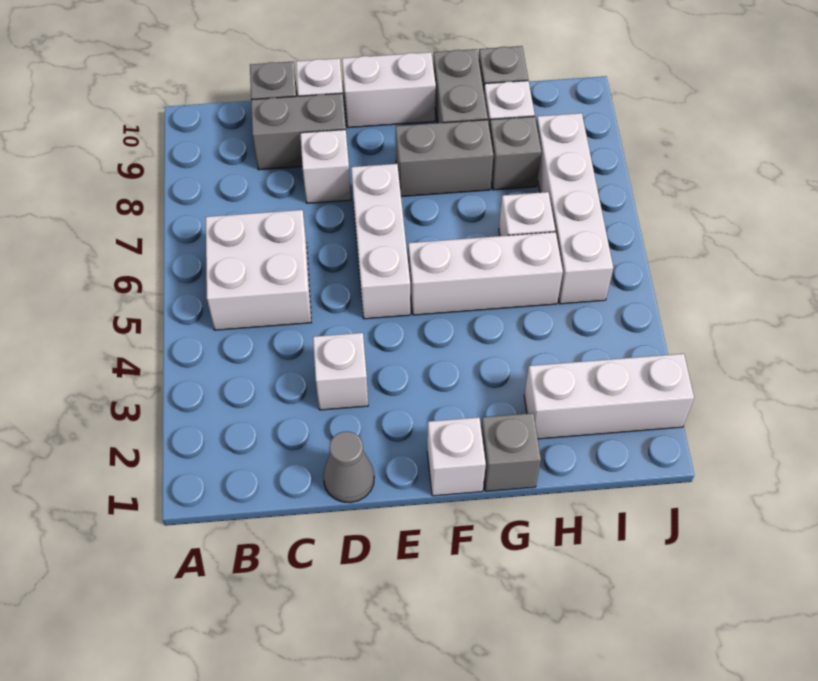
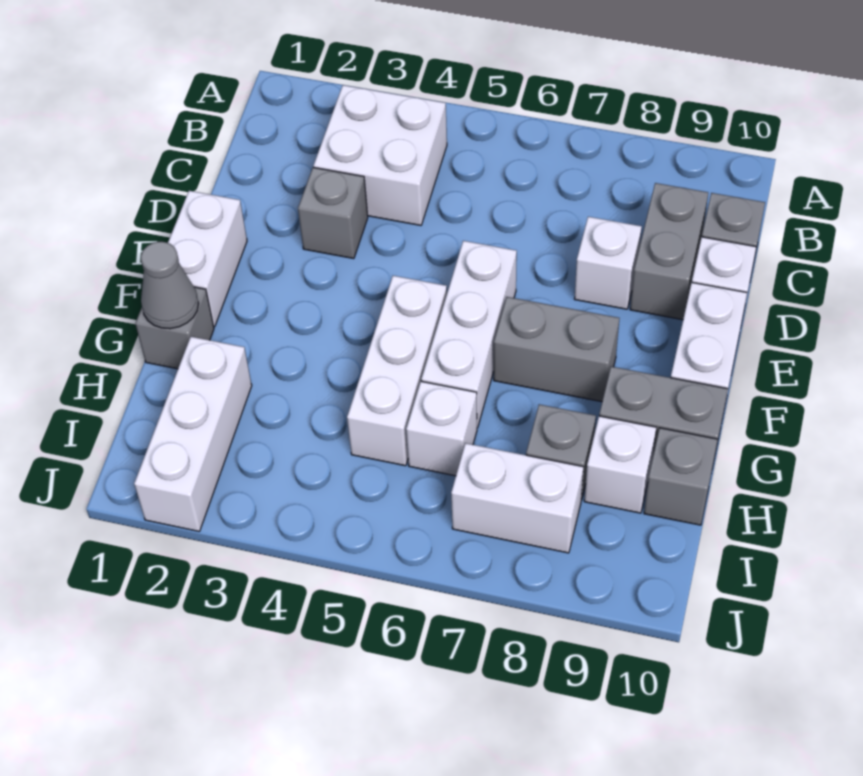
white 2x2 brick [206,210,311,330] -> white 2x2 brick moved to [314,85,447,225]
grey 1x1 cone [323,431,374,503] -> grey 1x1 cone moved to [141,242,199,329]
white 1x1 brick [313,333,368,410] -> grey 1x1 brick [298,167,368,259]
white 1x3 brick [351,164,410,319] -> white 1x3 brick turned to [421,241,517,428]
white 1x1 brick [427,417,486,496] -> white 1x2 brick [168,191,247,327]
grey 1x2 brick [396,120,493,197] -> grey 1x2 brick turned to [494,297,619,402]
white 1x4 brick [536,113,613,304] -> white 1x2 brick [451,443,583,553]

